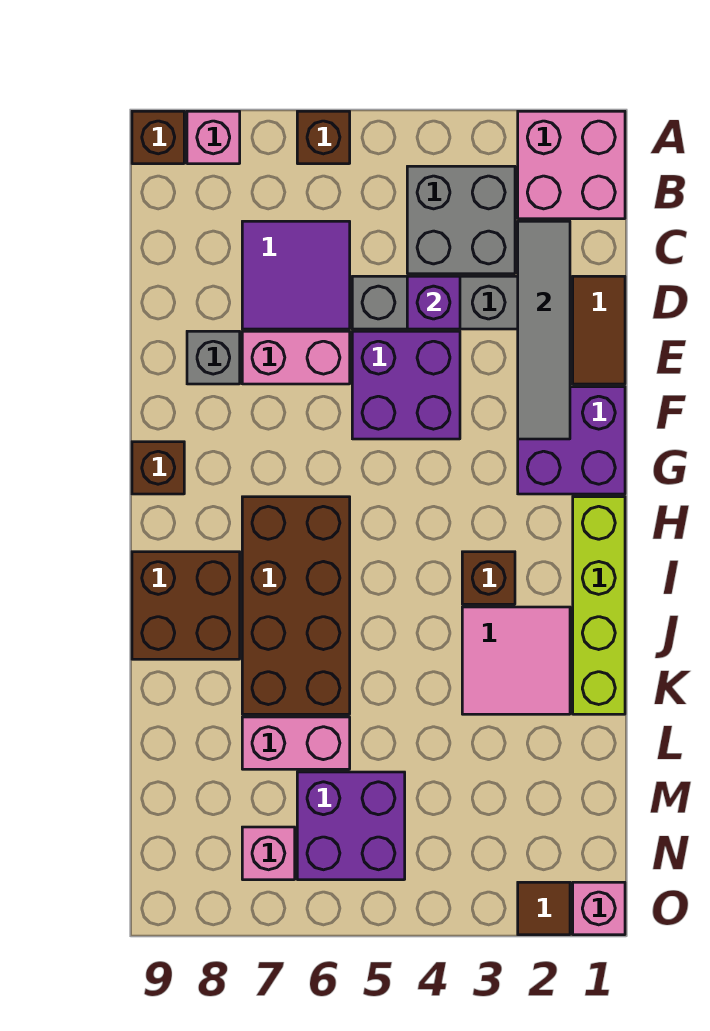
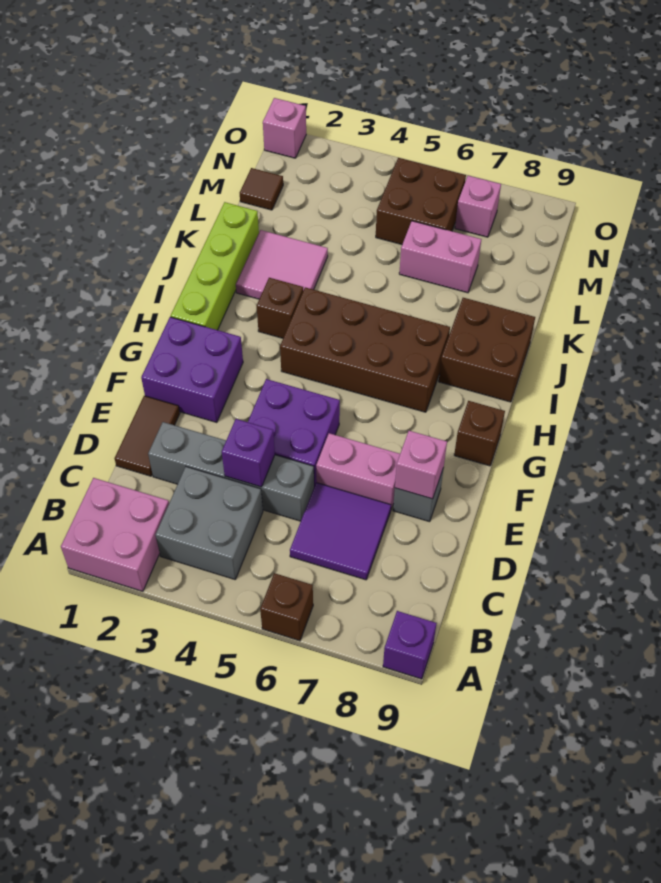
pink 1x1 brick [187,111,240,164] -> pink 1x1 brick moved to [395,431,447,499]
brown 1x1 brick [132,111,184,164] -> purple 1x1 brick [383,611,437,679]
grey 1x4 tile [518,221,570,439] -> none
brown 2x4 brick [242,497,350,714] -> brown 2x4 brick turned to [280,287,450,412]
purple 2x2 brick [297,772,405,880] -> brown 2x2 brick [376,158,466,244]
brown 1x1 tile [518,882,570,935] -> brown 1x1 tile moved to [240,168,283,210]

